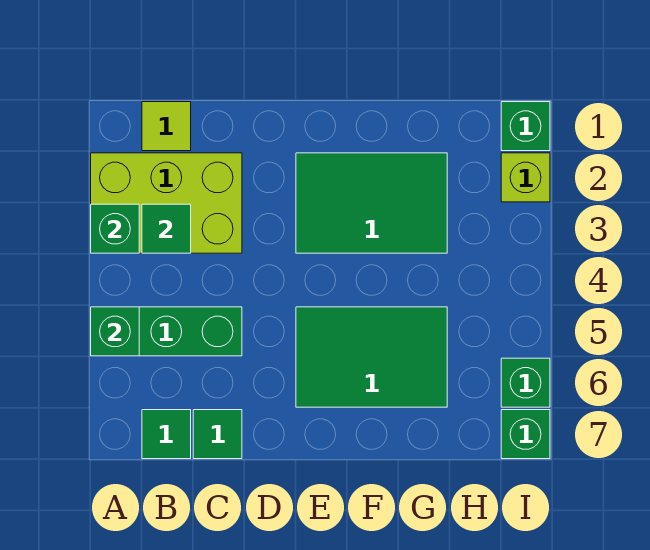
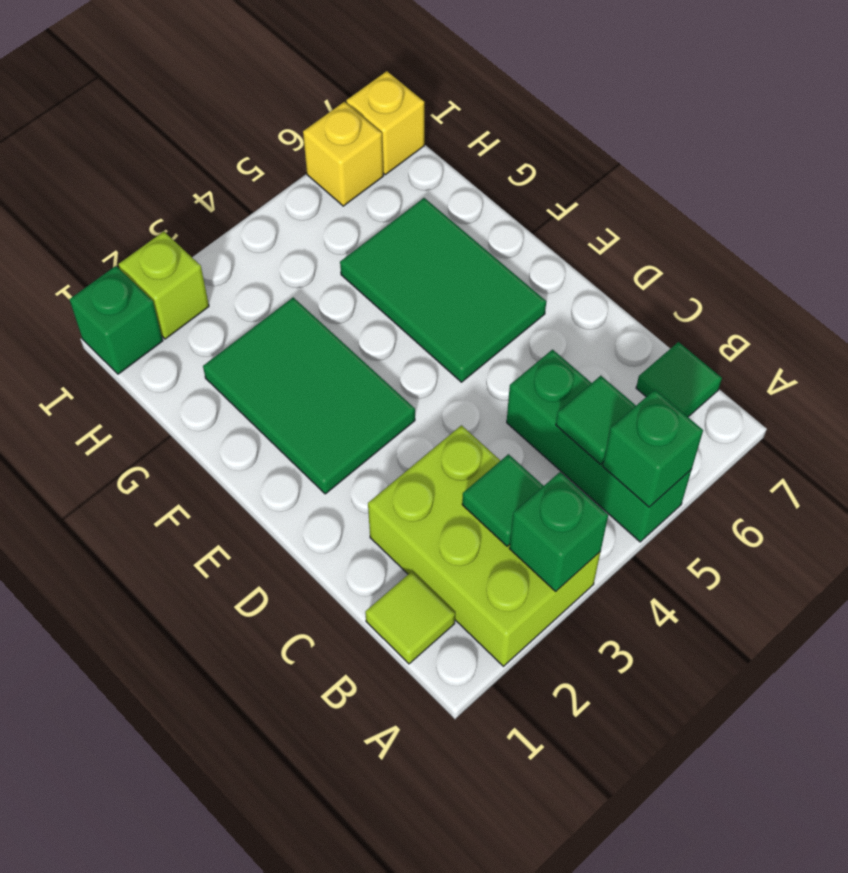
green 1x1 tile [193,410,242,459] -> green 1x1 tile moved to [556,376,636,464]
green 1x1 brick [501,358,550,407] -> yellow 1x1 brick [303,102,383,206]
green 1x1 brick [501,410,550,459] -> yellow 1x1 brick [346,71,424,175]

